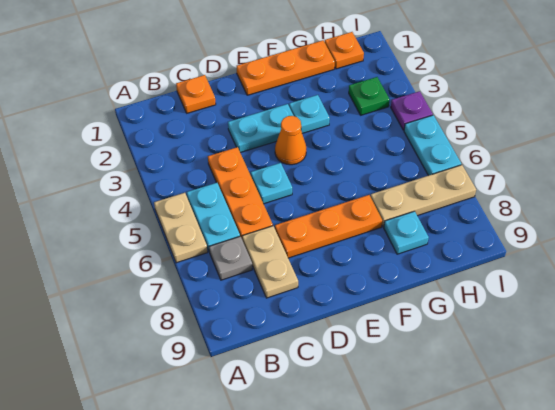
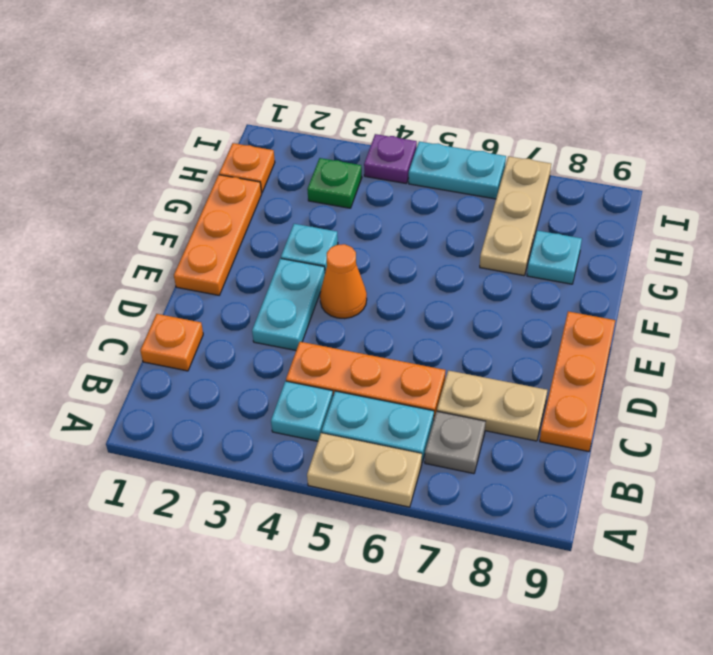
cyan 1x1 plate [251,163,292,204] -> cyan 1x1 plate moved to [271,381,333,441]
orange 1x3 plate [275,195,382,258] -> orange 1x3 plate moved to [540,311,615,452]

